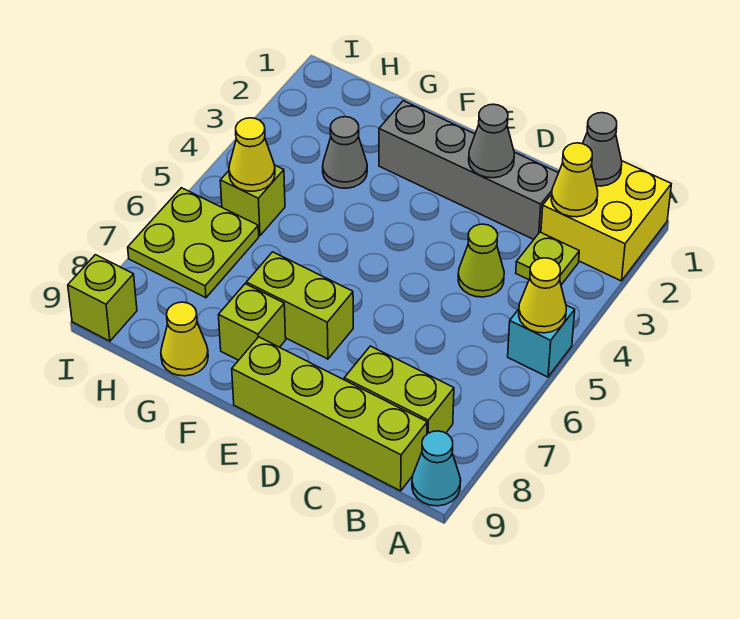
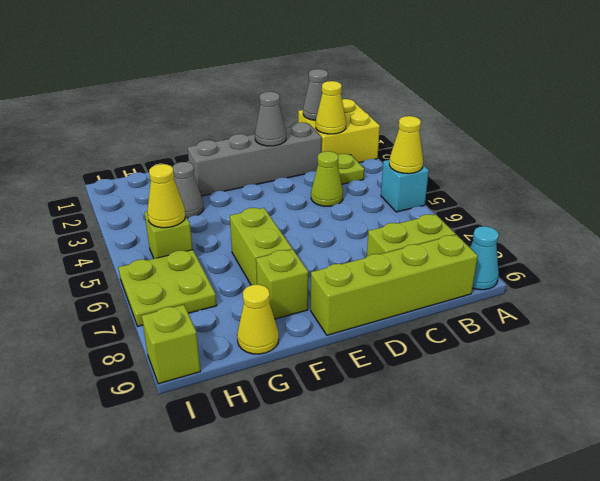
lime 1x2 brick [246,252,353,359] -> lime 1x2 brick turned to [230,208,292,285]

